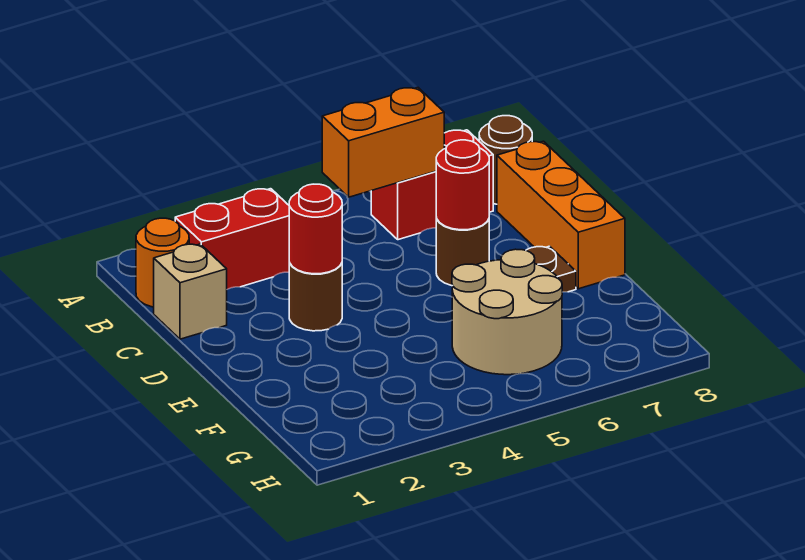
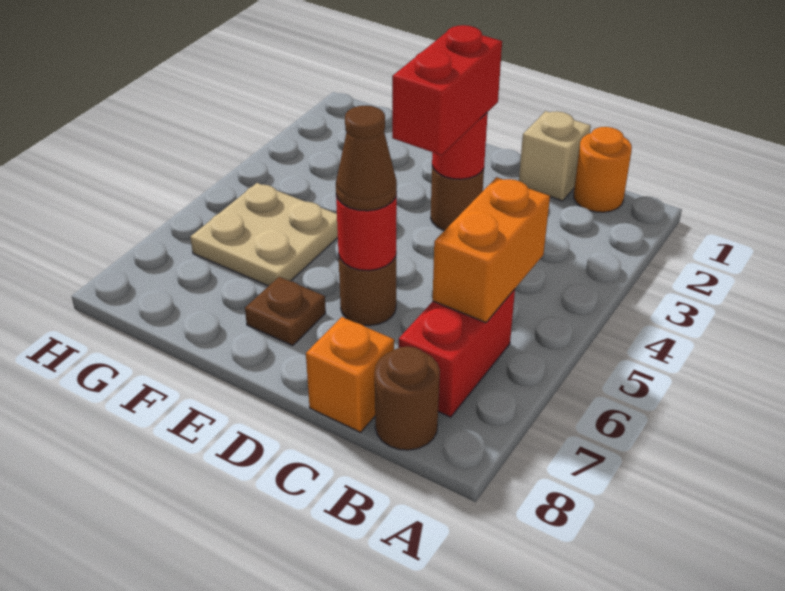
red 1x2 brick [175,189,289,289] -> red 1x2 brick moved to [392,25,502,155]
orange 1x3 brick [497,141,625,289] -> orange 1x1 brick [306,317,394,432]
none -> brown 1x1 cone [336,106,397,211]
tan 2x2 round brick [452,249,562,375] -> tan 2x2 plate [190,183,338,286]

